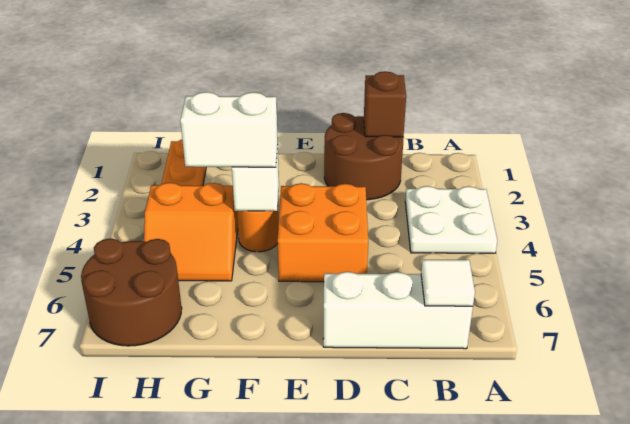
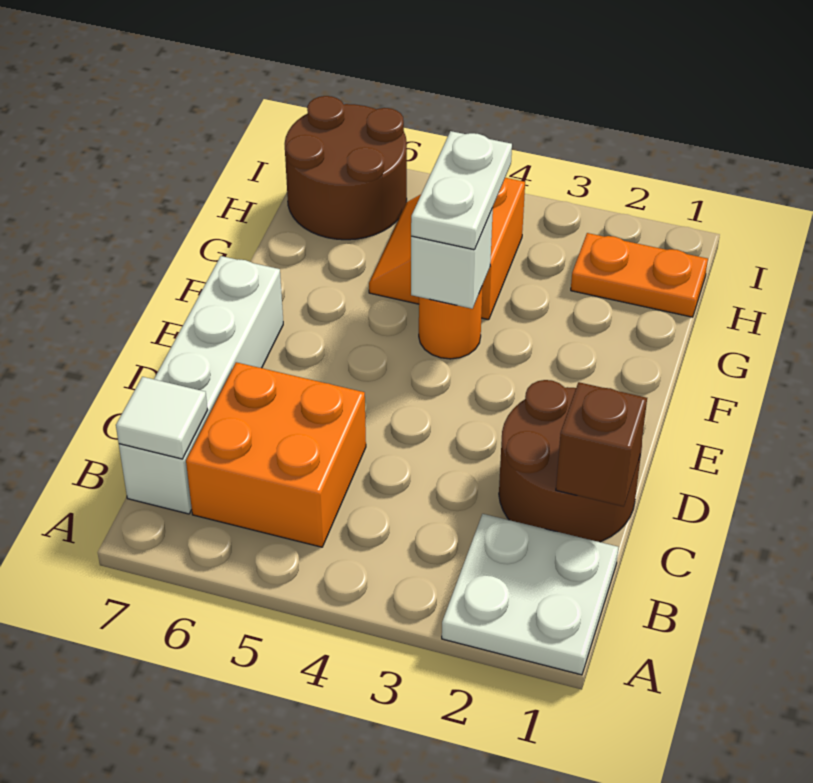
white 2x2 plate [405,186,497,253] -> white 2x2 plate moved to [442,514,618,675]
white 1x3 brick [323,272,473,349] -> white 1x4 brick [119,256,283,514]
orange 2x2 brick [278,183,368,282] -> orange 2x2 brick moved to [186,362,366,547]
white 1x2 brick [180,92,278,167] -> white 1x2 plate [411,131,512,250]

